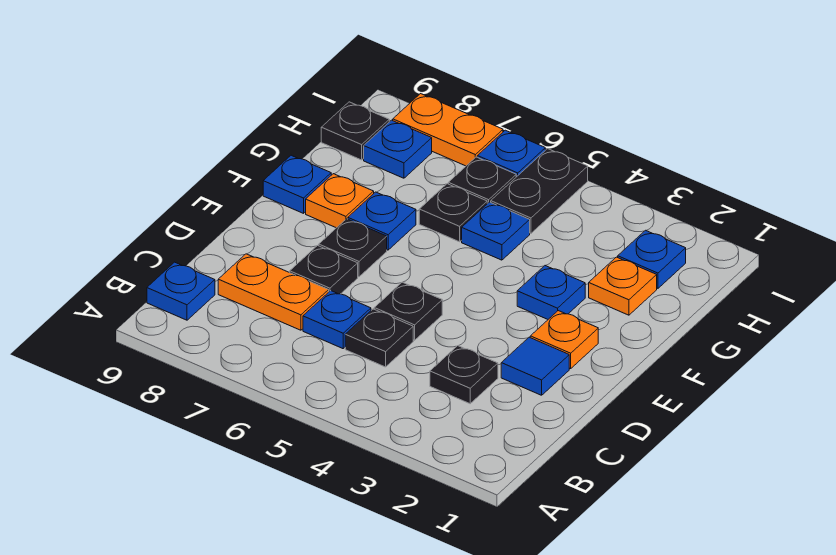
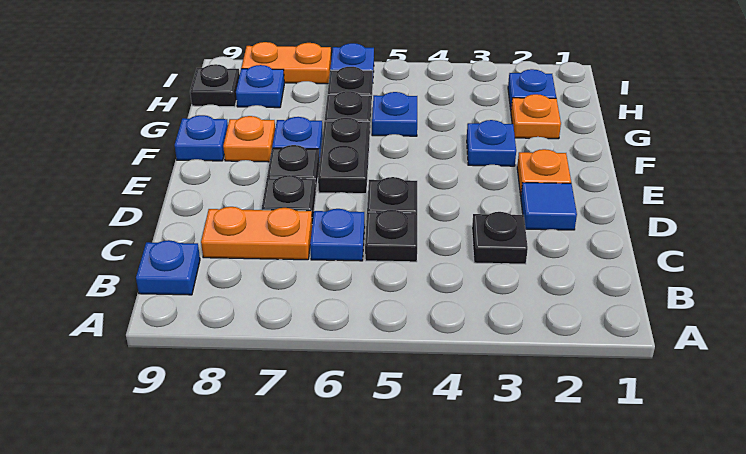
black 1x2 plate [491,149,588,233] -> black 1x2 plate moved to [318,118,370,194]

